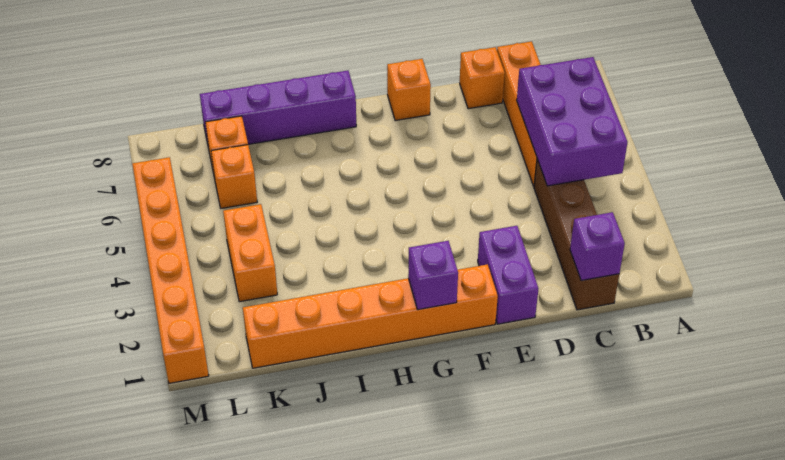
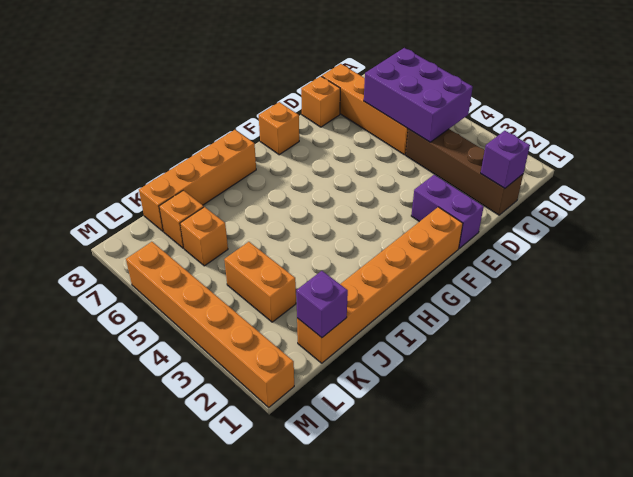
purple 1x1 brick [408,241,458,310] -> purple 1x1 brick moved to [296,271,348,338]
purple 1x4 brick [200,71,356,144] -> orange 1x4 brick [139,130,256,231]

